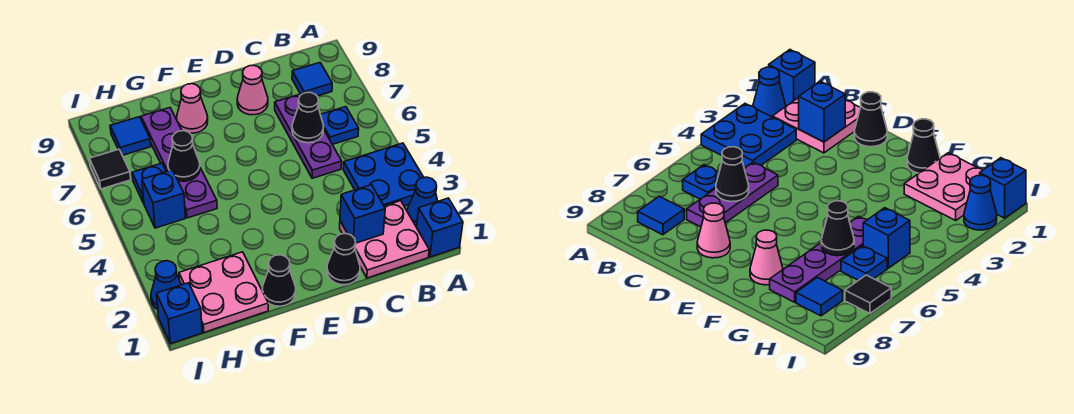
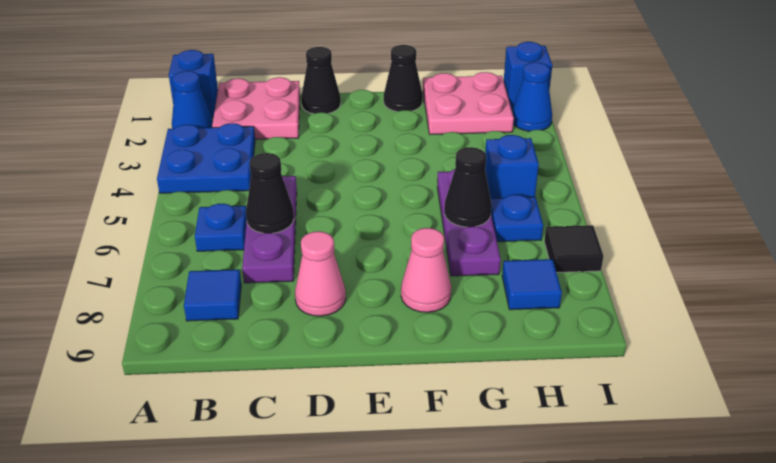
blue 1x1 brick [340,185,385,243] -> none
purple 1x4 plate [141,108,217,218] -> purple 1x3 plate [437,169,501,276]

